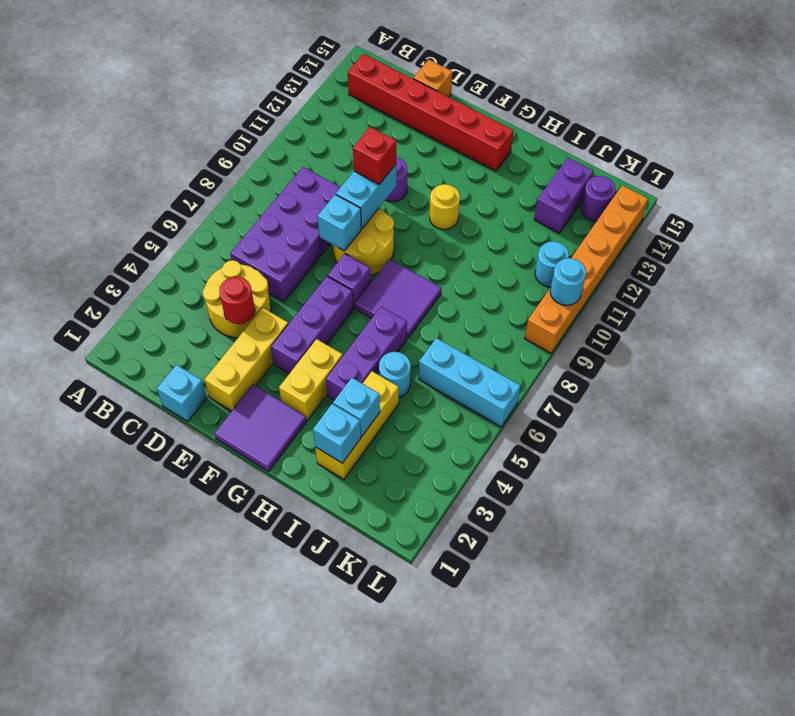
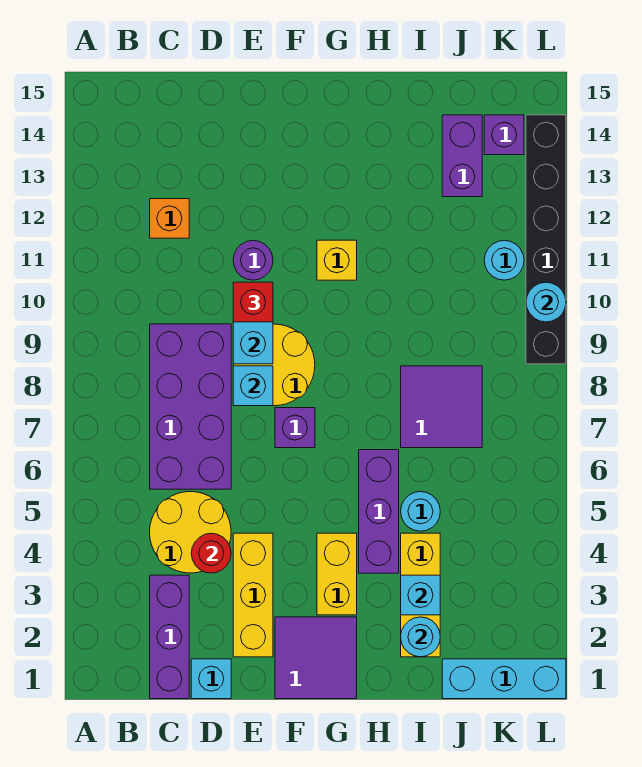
red 1x6 brick [348,54,514,171] -> none
orange 1x1 brick [413,59,452,97] -> orange 1x1 brick moved to [150,199,189,238]
purple 1x3 brick [271,276,353,374] -> purple 1x3 brick moved to [150,575,189,699]
purple 2x2 tile [355,259,441,339] -> purple 2x2 tile moved to [401,366,482,448]
yellow 1x1 round brick [430,184,460,230] -> yellow 1x1 brick [317,240,357,280]
cyan 1x1 brick [313,404,361,463] -> cyan 1x1 round brick [401,617,440,657]
cyan 1x3 brick [419,338,521,427] -> cyan 1x3 brick moved to [442,659,566,699]
purple 1x1 round brick [581,176,615,221] -> purple 1x1 brick [484,115,524,155]
orange 1x6 brick [525,185,648,353] -> black 1x6 brick [526,115,566,364]

